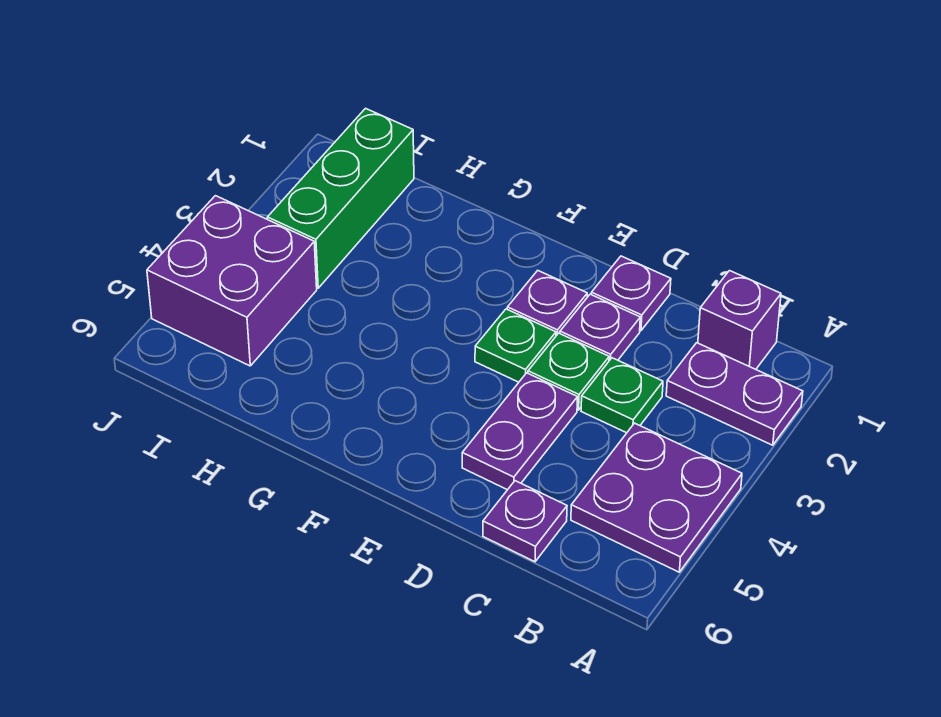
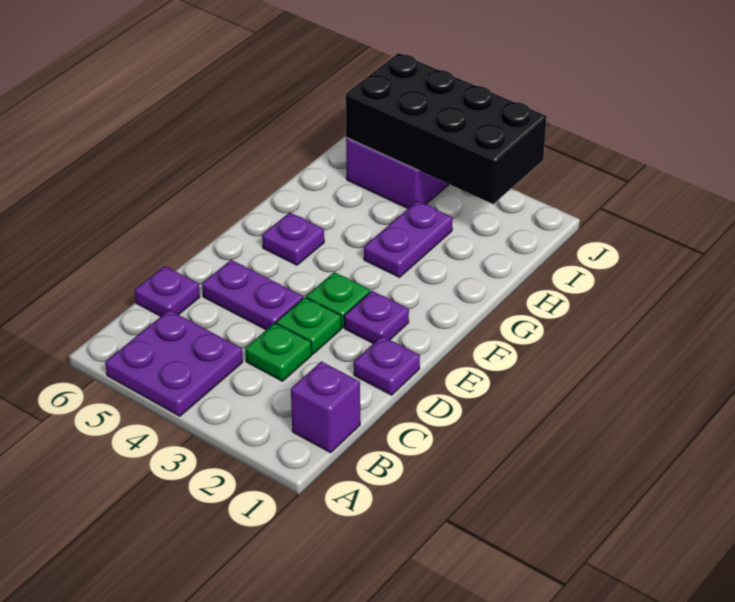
purple 1x2 plate [666,343,803,445] -> purple 1x2 plate moved to [364,201,453,277]
purple 1x1 plate [560,294,640,361] -> purple 1x1 plate moved to [262,212,324,265]
green 1x3 brick [267,108,414,288] -> none
none -> black 2x4 brick [346,53,547,204]

